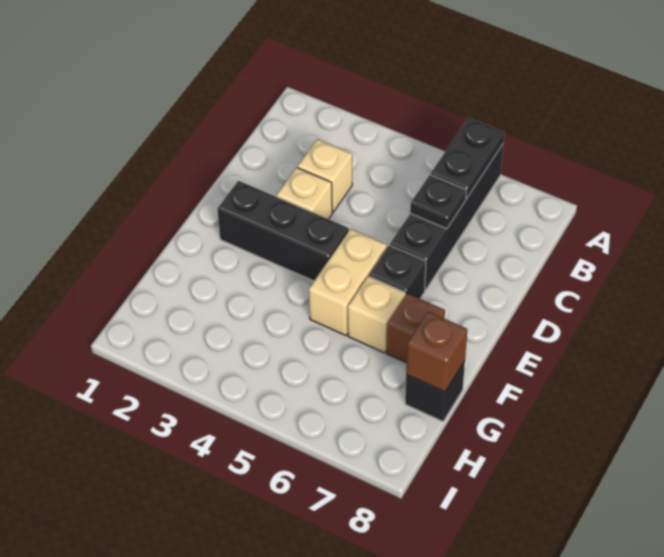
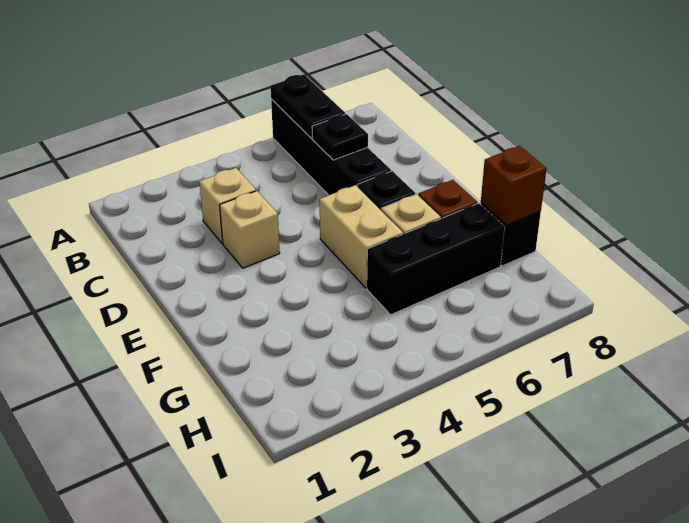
black 1x3 brick [217,181,349,281] -> black 1x3 brick moved to [367,203,505,315]

